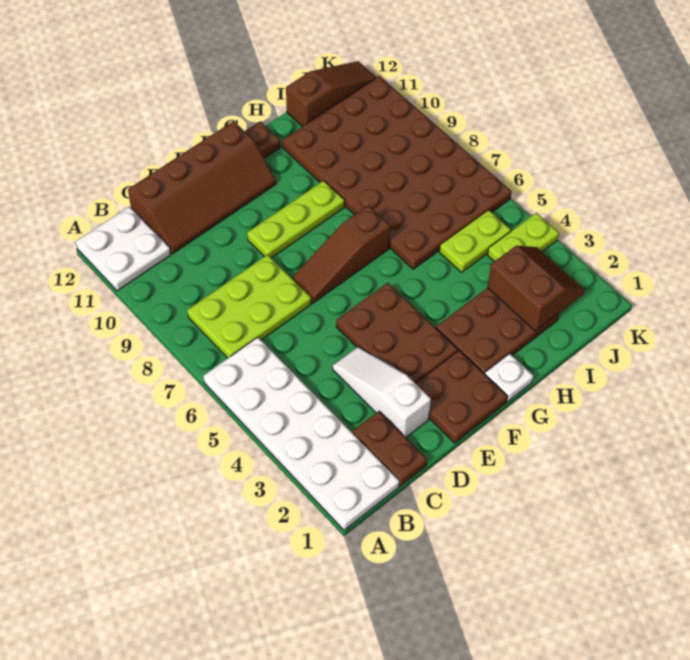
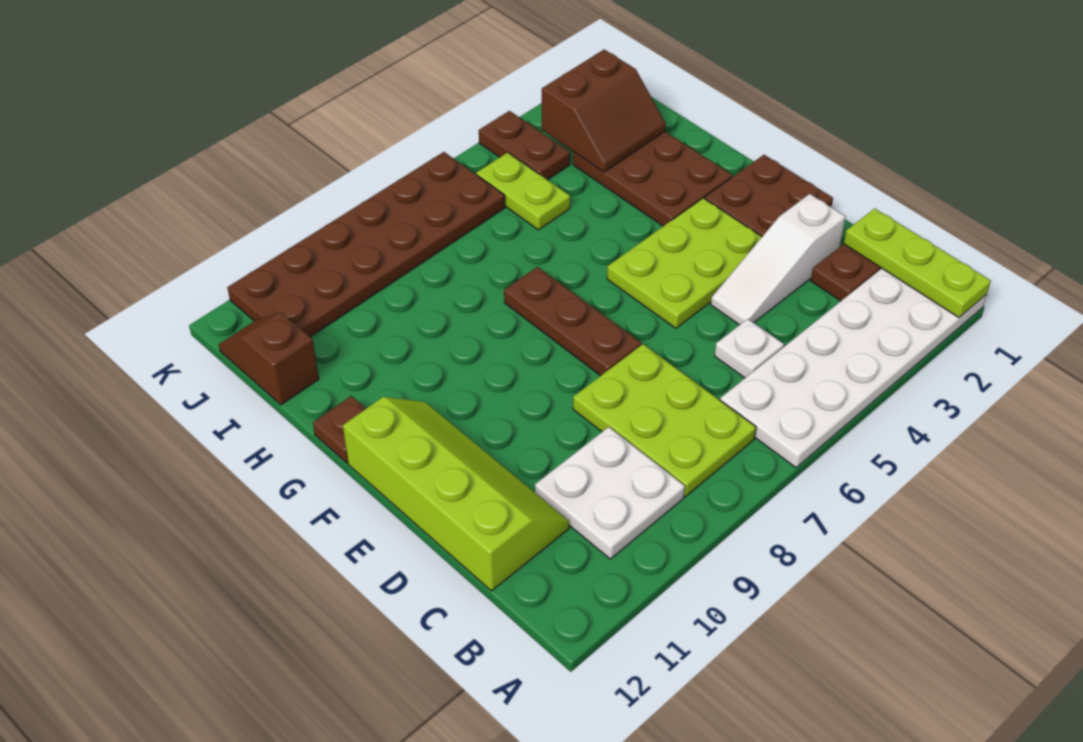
white 2x2 plate [76,207,171,291] -> white 2x2 plate moved to [535,427,685,559]
brown 2x4 slope [128,121,276,254] -> lime 2x4 slope [343,397,569,591]
brown 2x3 plate [336,283,458,383] -> lime 2x3 plate [607,198,762,328]
brown 1x3 slope [292,205,390,303] -> brown 1x3 plate [504,267,641,376]
lime 1x3 plate [247,181,345,258] -> lime 1x3 plate moved to [844,209,991,318]
white 1x1 plate [485,354,533,402] -> white 1x1 plate moved to [715,319,784,378]
brown 4x6 plate [282,76,512,269] -> brown 2x6 plate [227,152,505,337]
brown 2x2 slope [488,246,585,331] -> brown 2x2 slope turned to [542,50,666,172]
brown 1x3 slope [286,61,377,127] -> brown 1x2 slope [219,312,319,405]
lime 1x2 plate [488,213,559,262] -> brown 1x2 plate [479,111,570,180]

